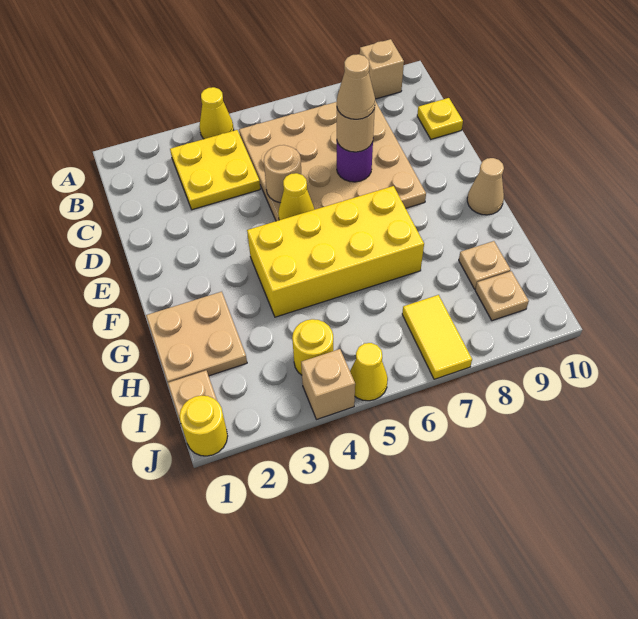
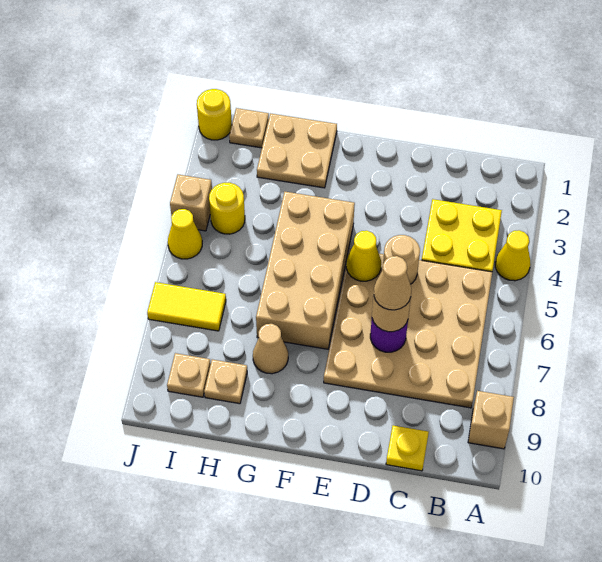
yellow 2x4 brick [247,186,424,317] -> tan 2x4 brick [256,192,355,349]
tan 1x1 cone [467,158,504,215] -> tan 1x1 cone moved to [253,324,288,374]

